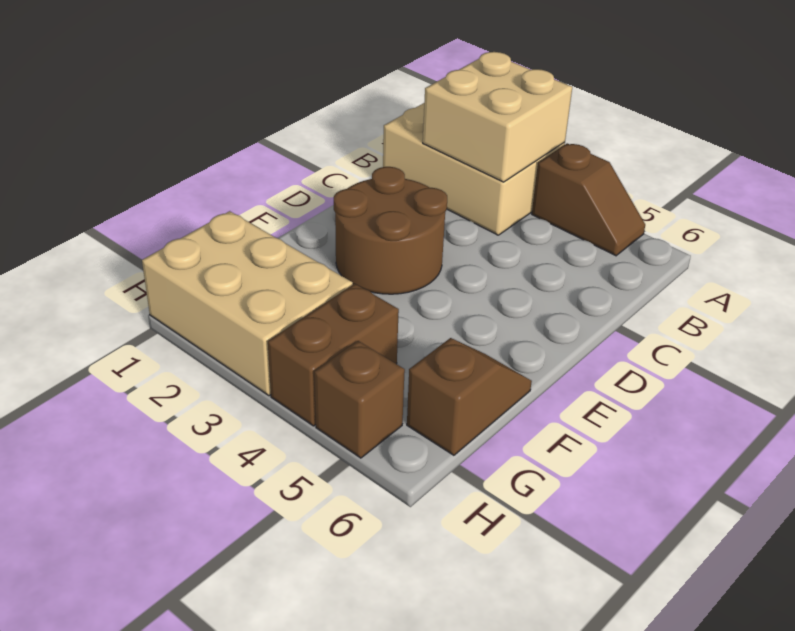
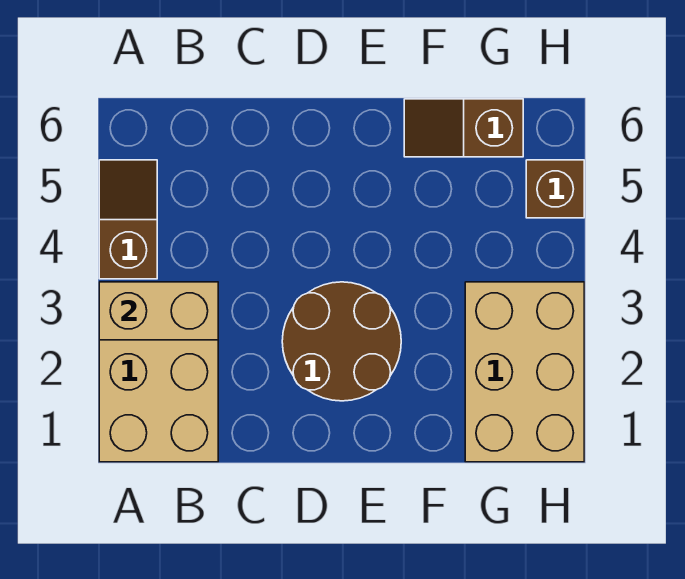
tan 2x2 brick [423,52,572,182] -> tan 1x2 brick [99,282,218,340]
brown 1x2 brick [268,284,399,426] -> none

